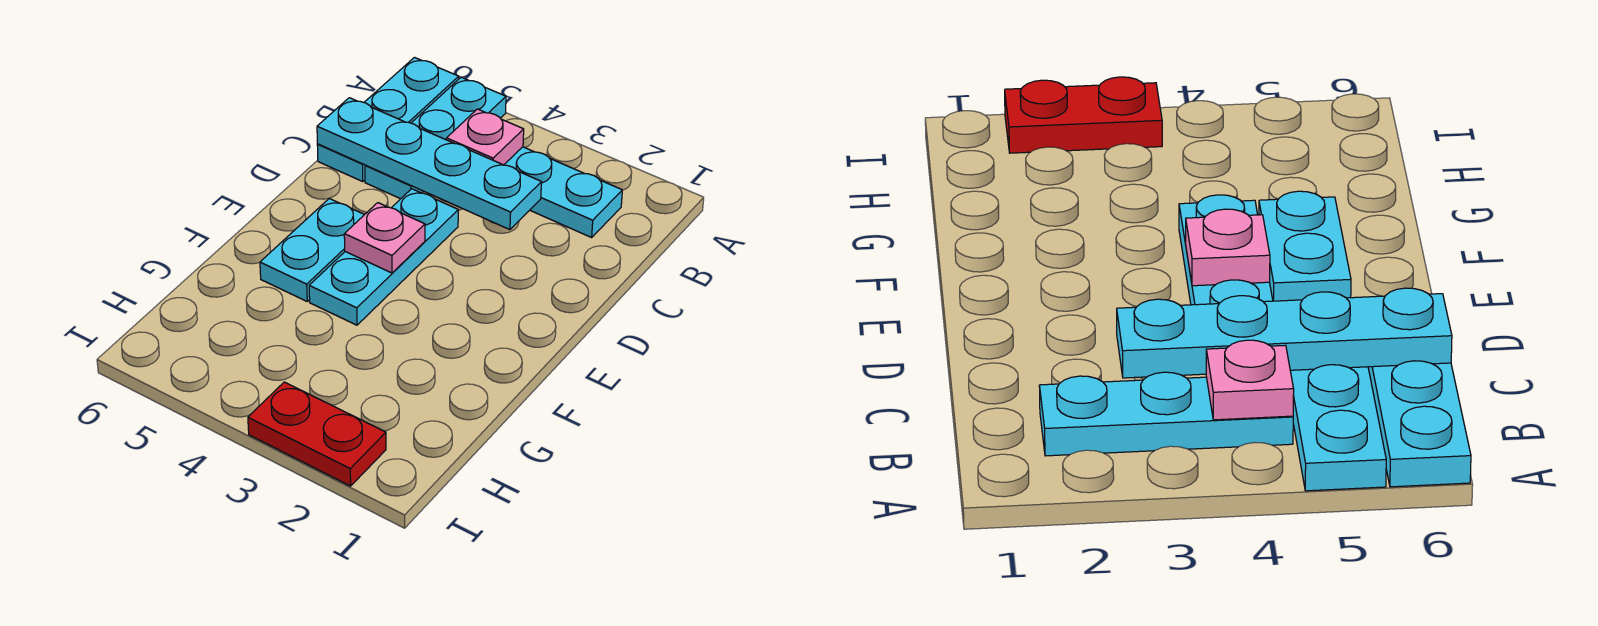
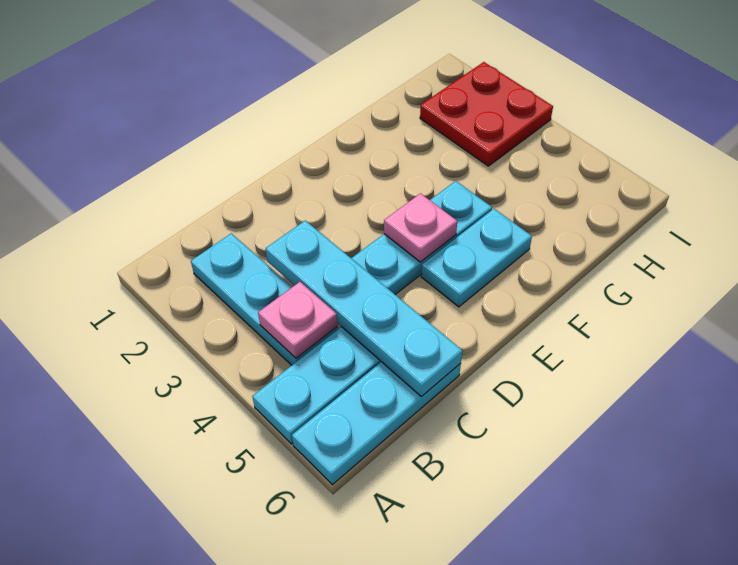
red 1x2 plate [248,382,386,486] -> red 2x2 plate [420,62,553,166]

